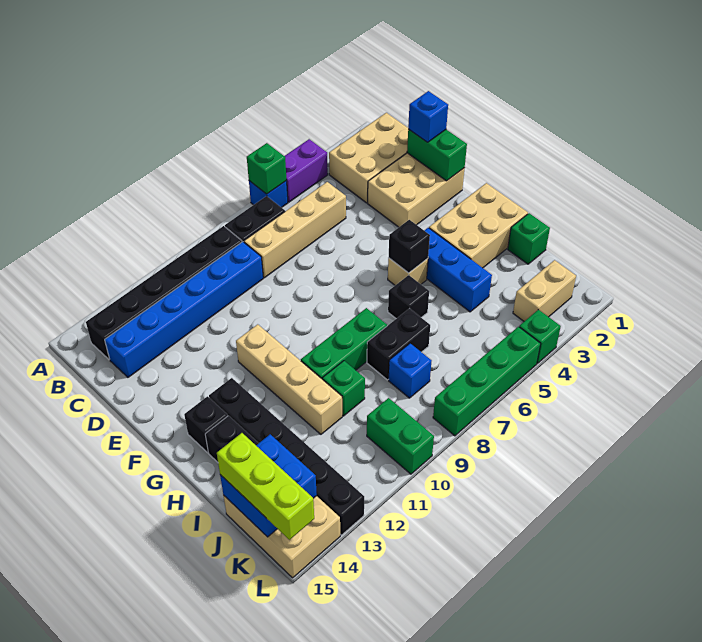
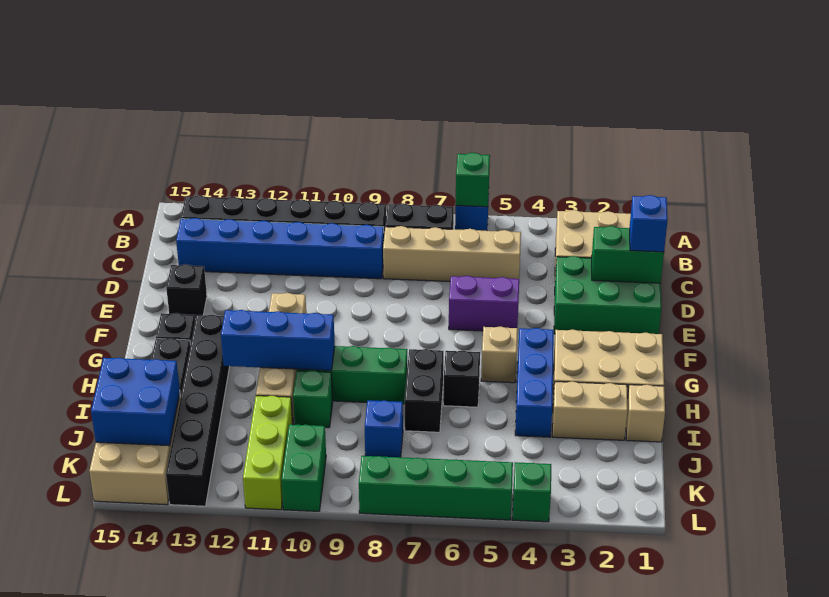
purple 1x2 brick [285,139,328,202] -> purple 1x2 brick moved to [449,276,519,331]
tan 2x3 brick [368,153,465,227] -> green 2x3 brick [554,256,662,334]
green 1x2 brick [407,129,467,181] -> green 1x2 brick turned to [592,226,664,283]
black 1x1 brick [388,220,430,273] -> black 1x1 brick moved to [166,264,207,319]
none -> blue 1x3 brick [221,310,335,370]
green 1x1 brick [508,213,550,264] -> tan 1x1 brick [626,385,665,442]
black 1x2 brick [367,308,430,380] -> black 1x2 brick turned to [405,349,444,432]
lime 1x3 brick [217,433,314,540] -> lime 1x3 brick moved to [243,396,293,510]
tan 1x2 brick [513,260,576,321] -> tan 1x2 brick moved to [552,381,628,440]

